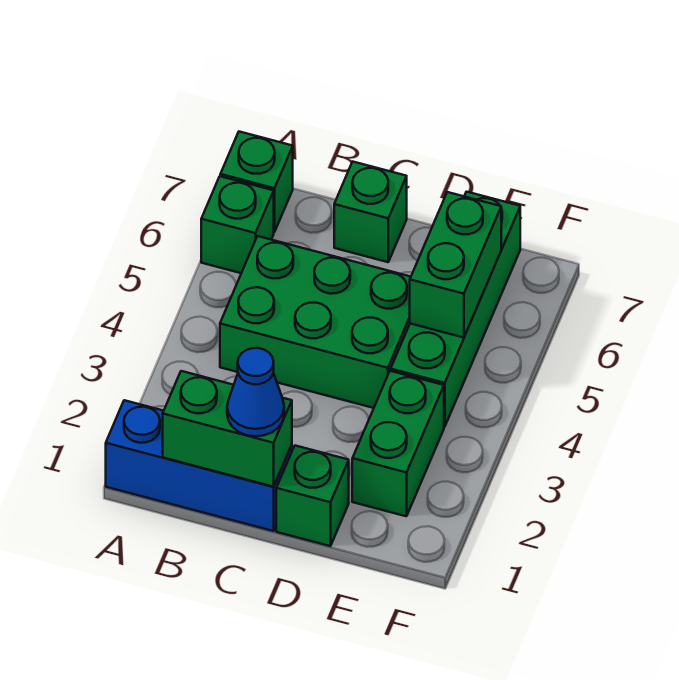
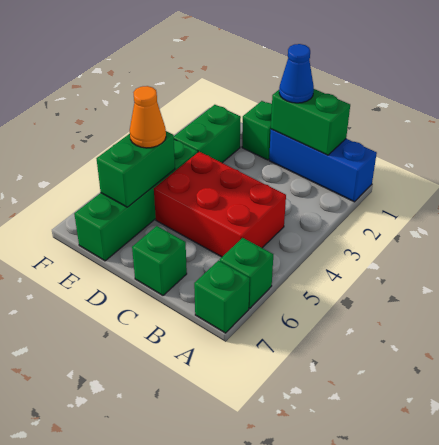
green 2x3 brick [220,236,411,408] -> red 2x3 brick [154,152,286,257]
none -> orange 1x1 cone [130,86,166,148]

